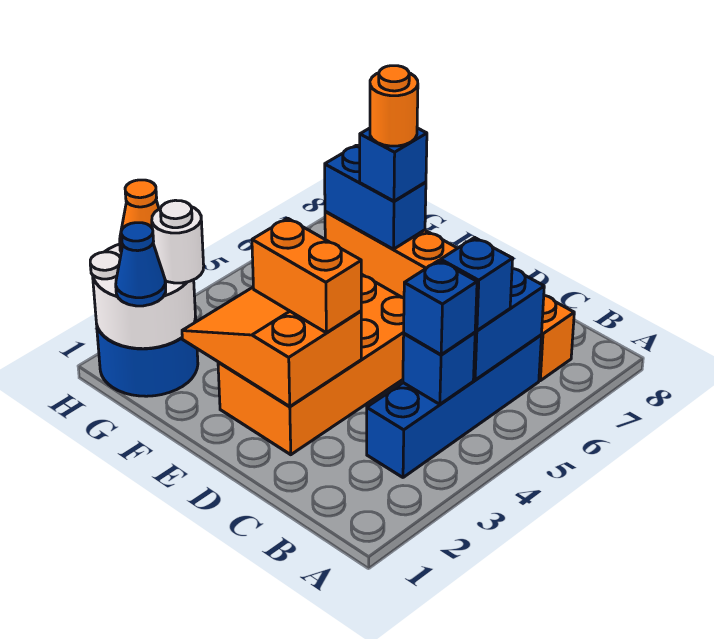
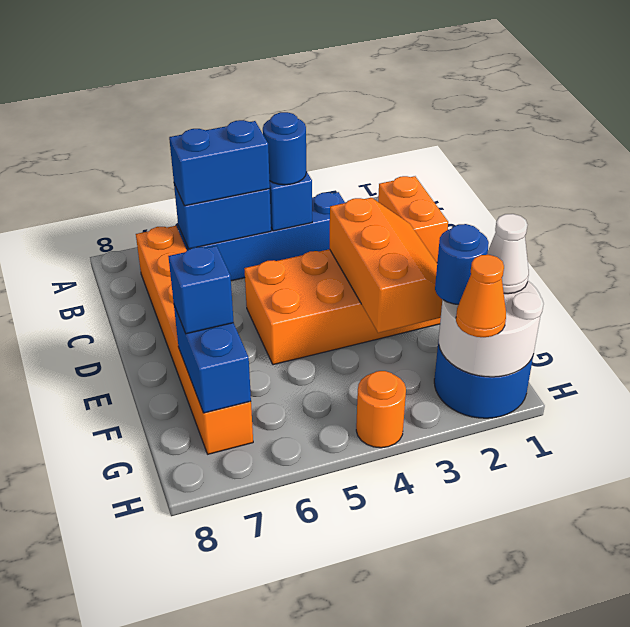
blue 1x1 brick [404,261,477,355] -> blue 1x1 round brick [263,112,306,185]
blue 1x1 brick [441,238,513,331] -> blue 1x2 brick [169,120,270,206]
orange 2x3 slope [182,287,361,407] -> orange 2x3 slope turned to [330,198,442,333]
orange 1x2 brick [252,218,361,333] -> orange 1x2 brick moved to [378,176,448,263]
orange 1x1 round brick [370,66,418,146] -> orange 1x1 round brick moved to [356,371,406,448]
blue 1x1 cone [116,223,166,306] -> white 1x1 cone [487,214,529,294]
white 1x1 round brick [152,200,204,283] -> blue 1x1 round brick [435,224,489,304]

